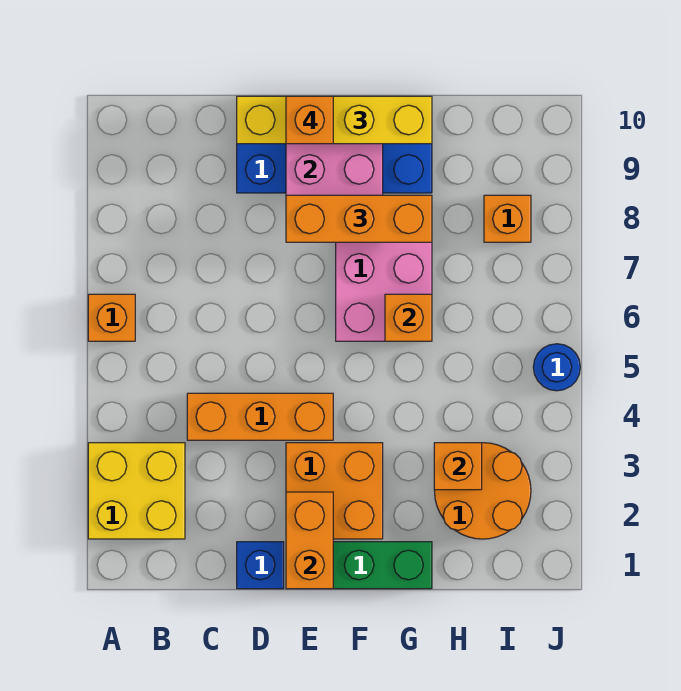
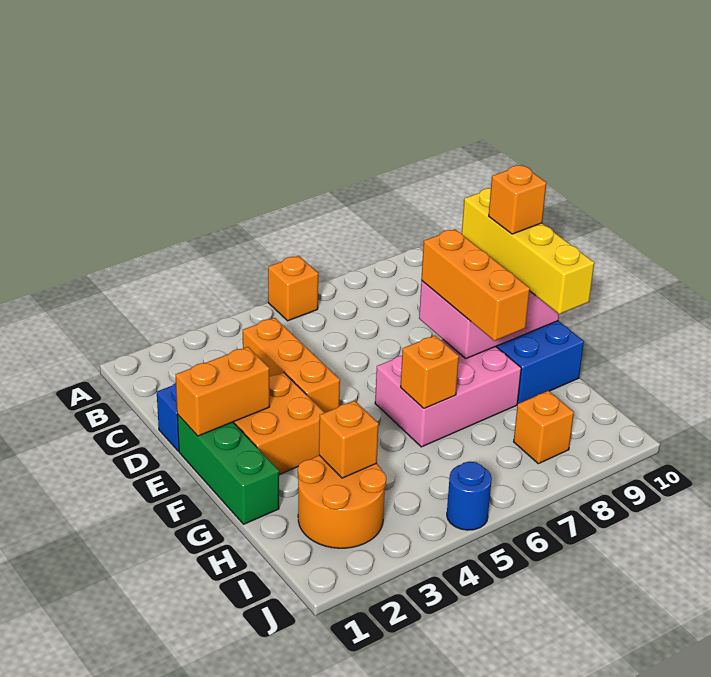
yellow 2x2 brick [88,443,185,539] -> none

